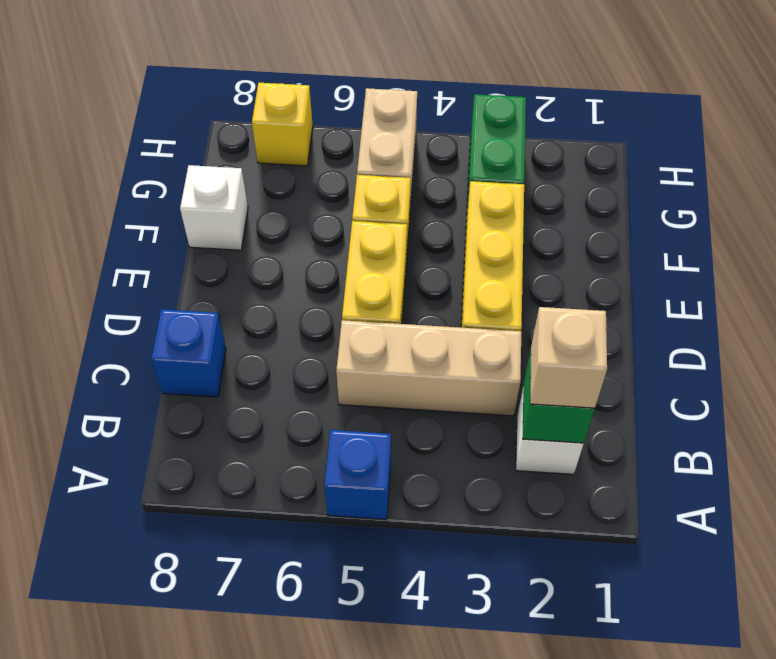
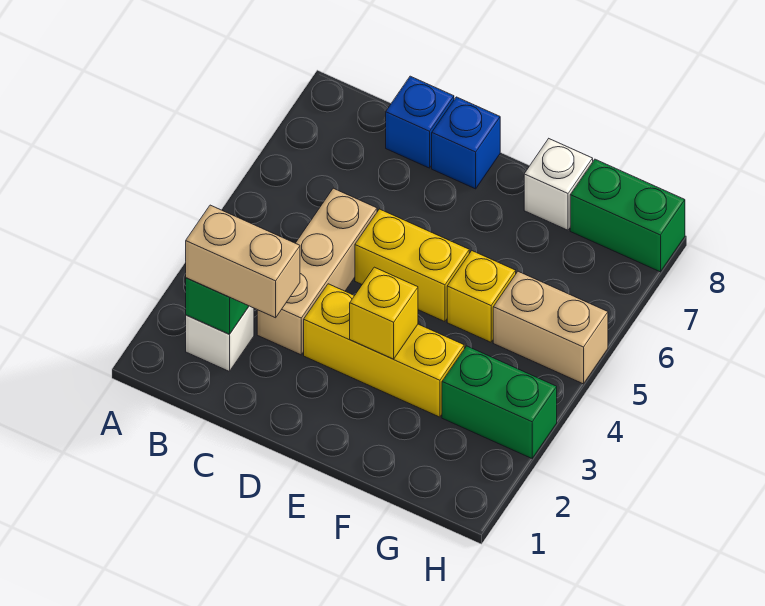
blue 1x1 brick [324,430,391,519] -> blue 1x1 brick moved to [432,97,500,189]
tan 1x1 brick [530,307,607,408] -> tan 1x2 brick [186,205,300,318]
none -> green 1x2 brick [570,159,685,272]
yellow 1x1 brick [252,83,313,166] -> yellow 1x1 brick moved to [350,267,418,359]

